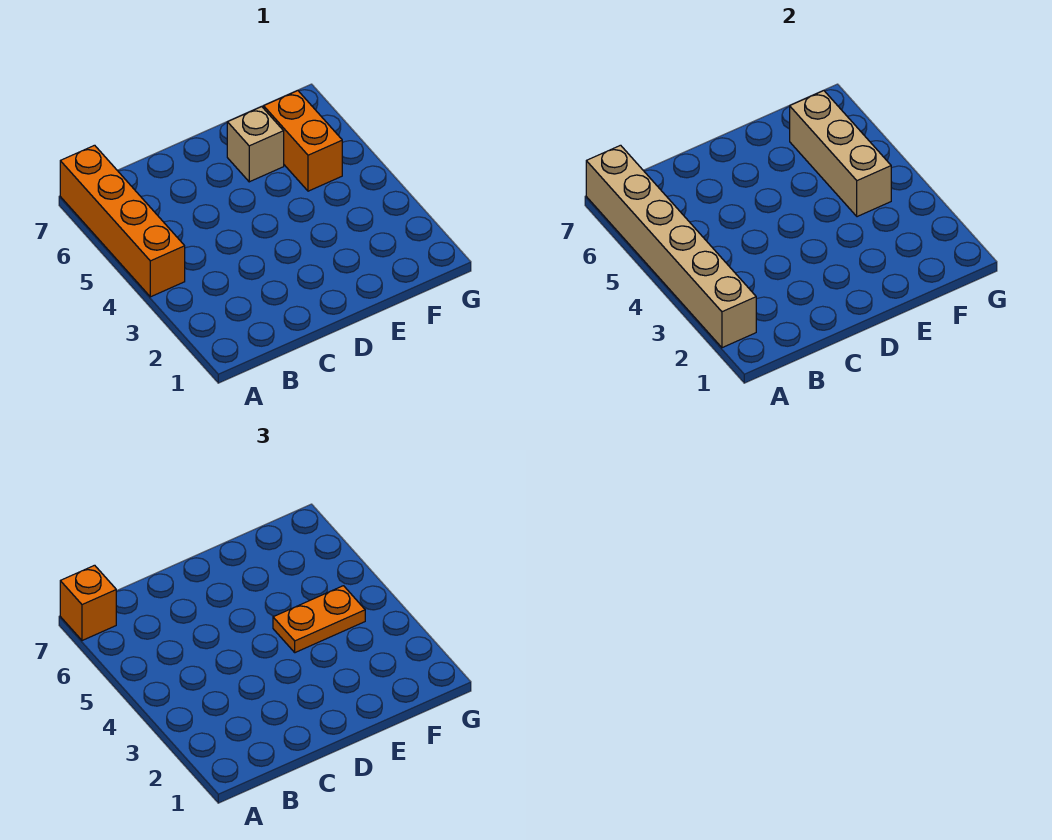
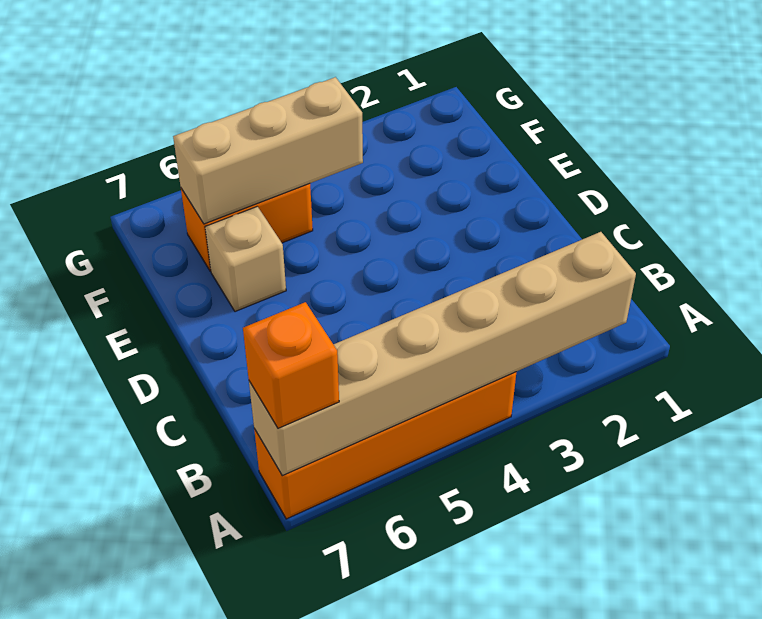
orange 1x2 plate [273,586,365,653] -> none

